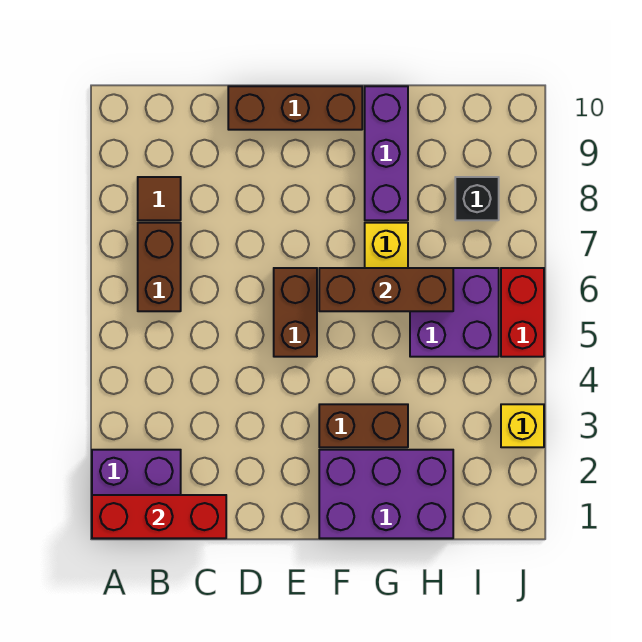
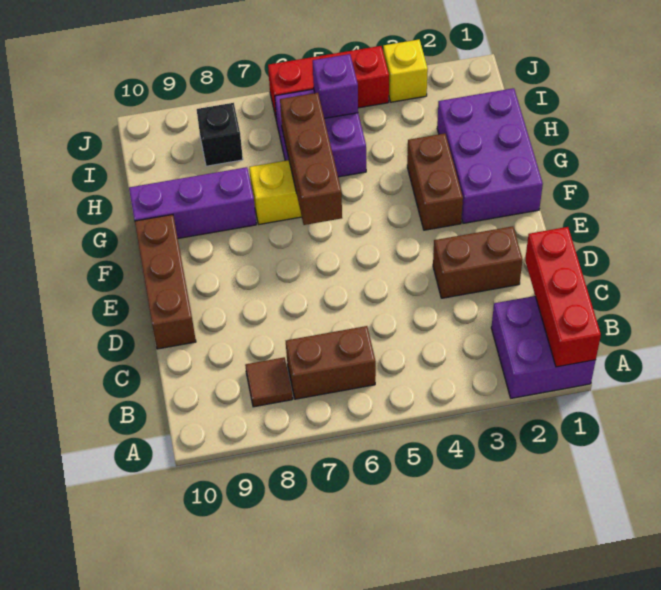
brown 1x2 brick [274,268,317,357] -> brown 1x2 brick moved to [433,226,523,298]
none -> purple 1x1 brick [313,54,358,118]
red 1x2 brick [501,268,544,357] -> red 1x3 brick [268,46,389,121]

